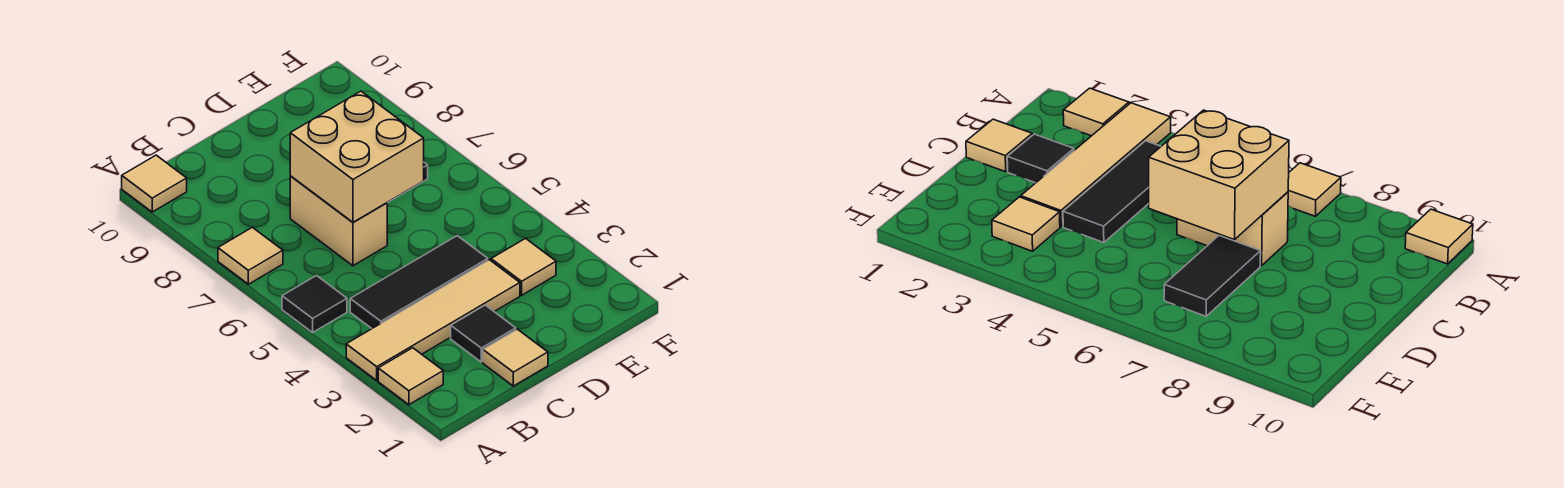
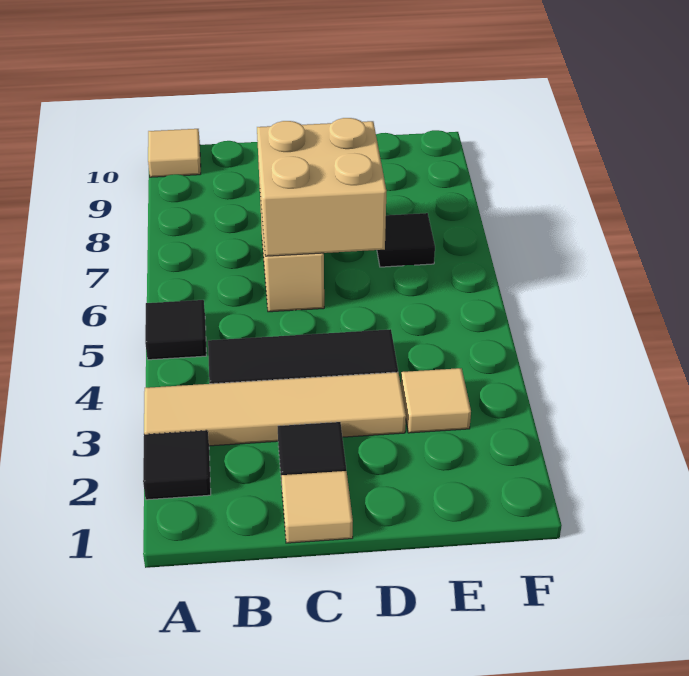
tan 1x1 tile [378,348,443,405] -> black 1x1 tile [143,430,211,500]
tan 1x1 tile [218,227,283,284] -> none
black 1x2 tile [1164,236,1261,316] -> black 1x1 tile [377,213,435,267]

